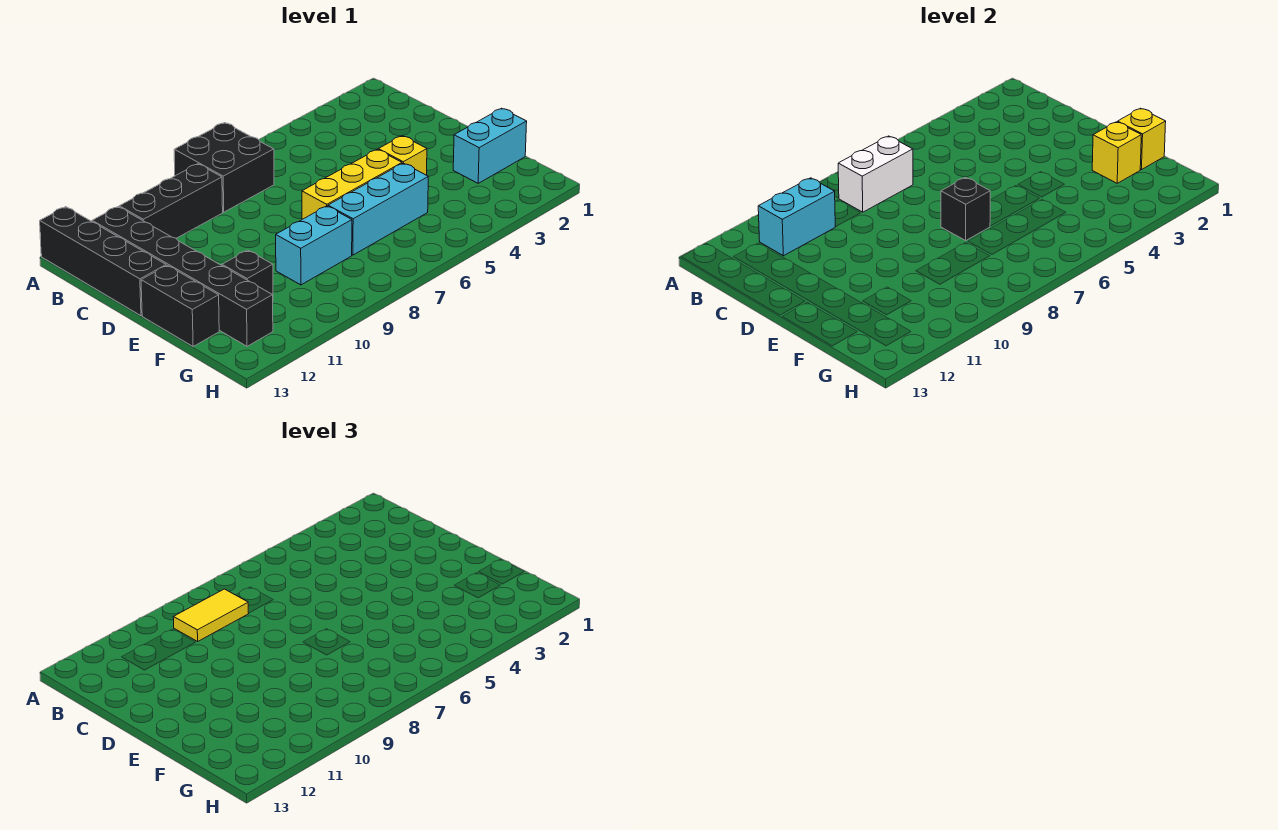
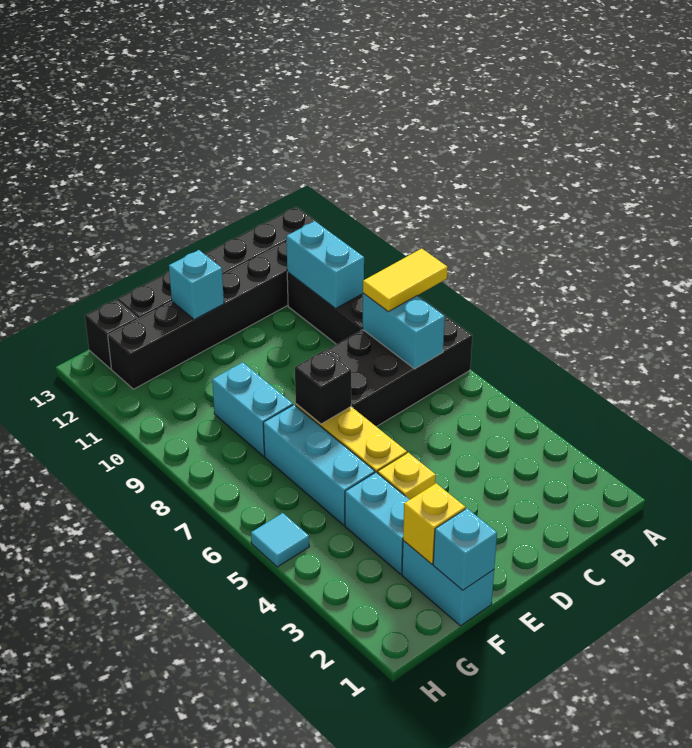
black 2x2 brick [174,123,274,212] -> black 2x4 brick [327,297,472,427]
white 1x2 brick [838,136,913,212] -> cyan 1x2 brick [363,293,445,369]
yellow 1x2 tile [173,589,249,641] -> yellow 1x2 tile turned to [363,249,448,312]
none -> cyan 1x1 brick [169,250,224,320]
yellow 1x1 brick [1117,108,1166,170] -> cyan 1x1 brick [433,508,497,590]
none -> cyan 1x2 brick [345,472,409,574]
black 1x1 brick [222,250,273,295] -> black 1x1 brick moved to [85,300,137,369]
none -> cyan 1x1 tile [251,513,309,567]

